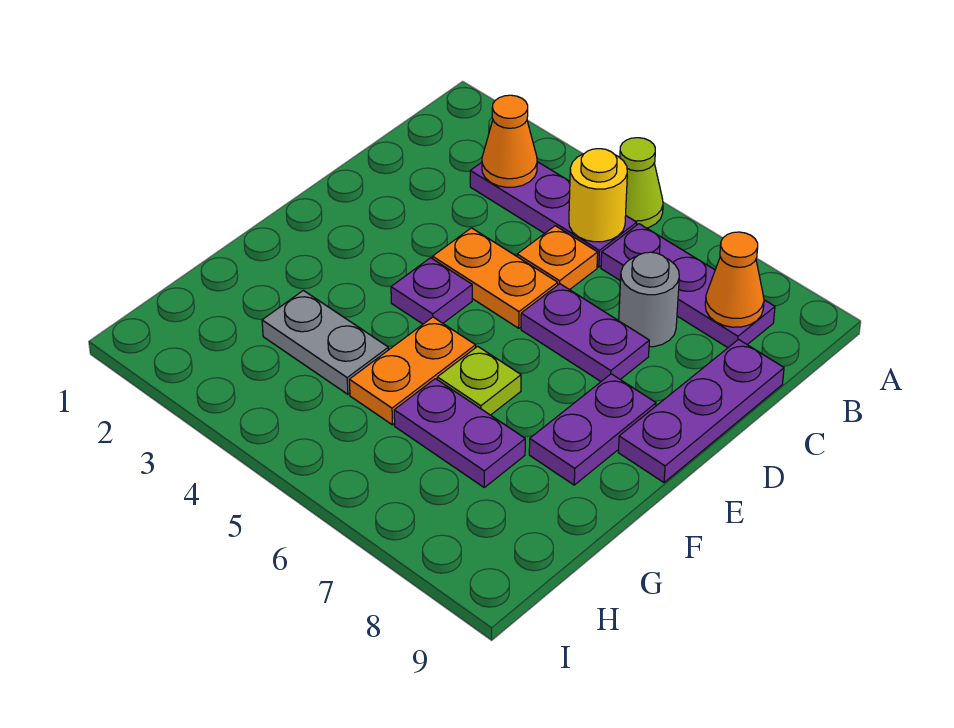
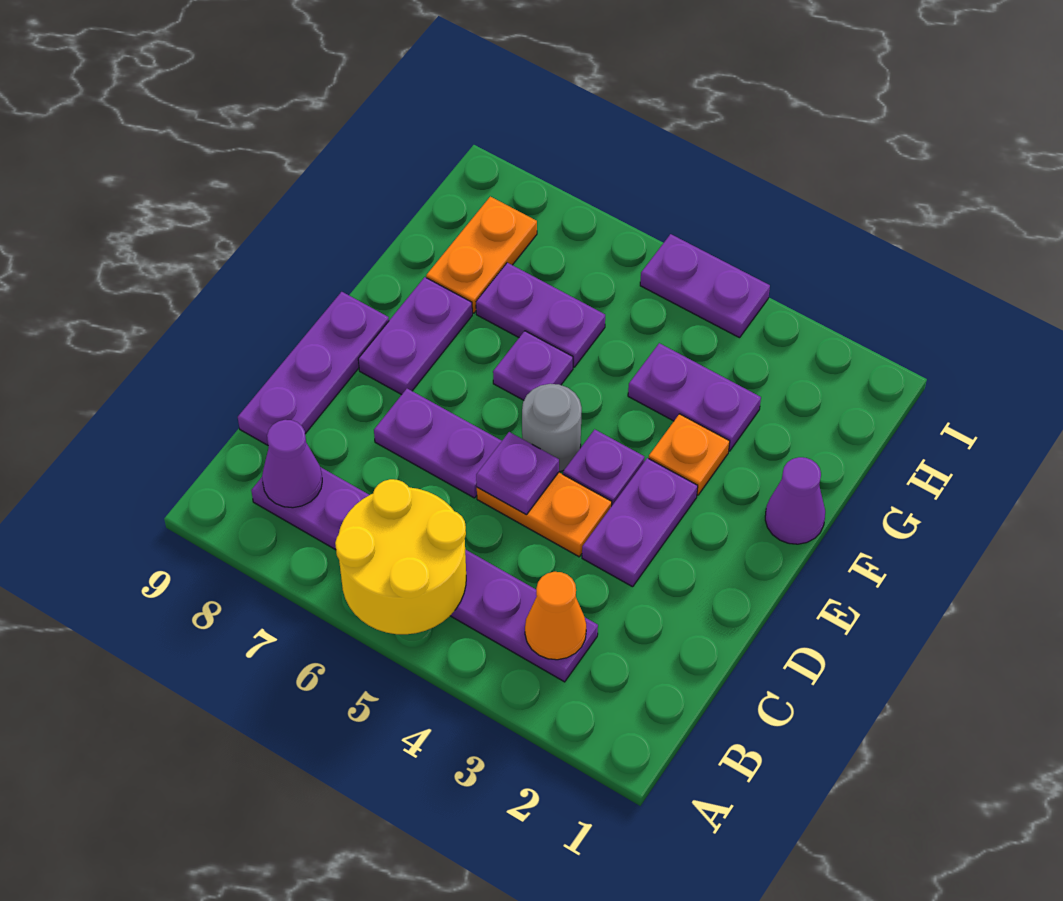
lime 1x1 cone [620,138,663,228] -> none
yellow 1x1 round brick [569,149,627,242] -> yellow 2x2 round brick [335,479,466,634]
orange 1x1 cone [705,232,764,327] -> purple 1x1 cone [262,420,322,508]
orange 1x1 plate [517,226,598,290] -> orange 1x1 plate moved to [649,414,730,495]
grey 1x1 round brick [619,252,679,347] -> grey 1x1 round brick moved to [522,384,582,472]
none -> purple 1x2 plate [582,458,698,587]
none -> purple 1x1 plate [476,432,559,515]
none -> purple 1x1 cone [765,457,825,544]
orange 1x2 plate [349,317,476,425] -> orange 1x2 plate moved to [426,197,537,313]
lime 1x1 plate [437,346,521,415] -> purple 1x1 plate [493,331,573,400]
grey 1x2 plate [262,290,388,394] -> purple 1x2 plate [628,343,761,451]
none -> purple 1x2 plate [640,234,770,338]

